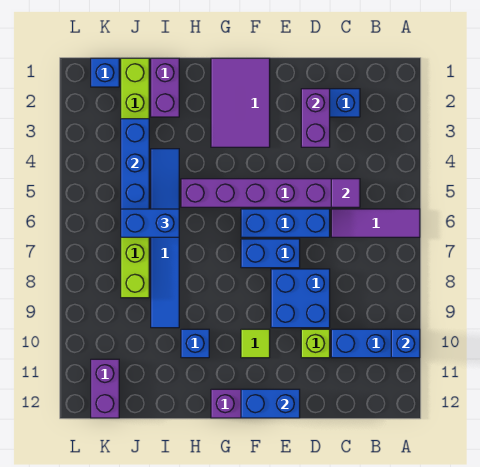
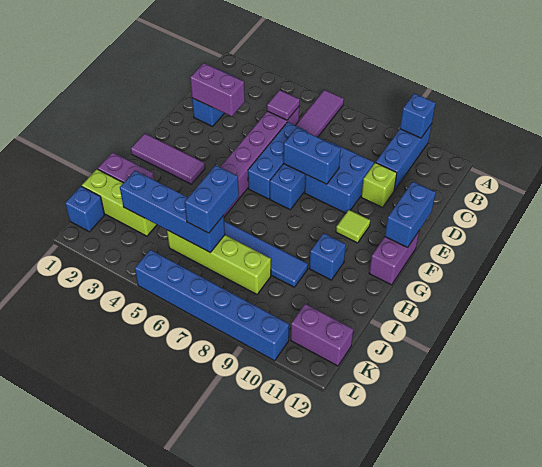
none -> blue 1x2 brick [283,128,341,184]
purple 2x3 tile [211,58,270,147] -> purple 1x3 tile [131,133,205,184]
none -> blue 1x6 brick [135,250,289,361]

